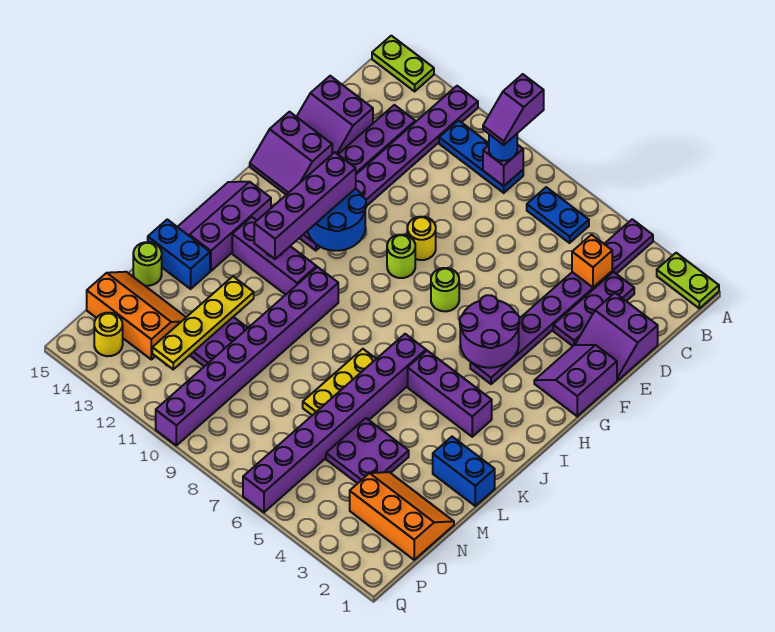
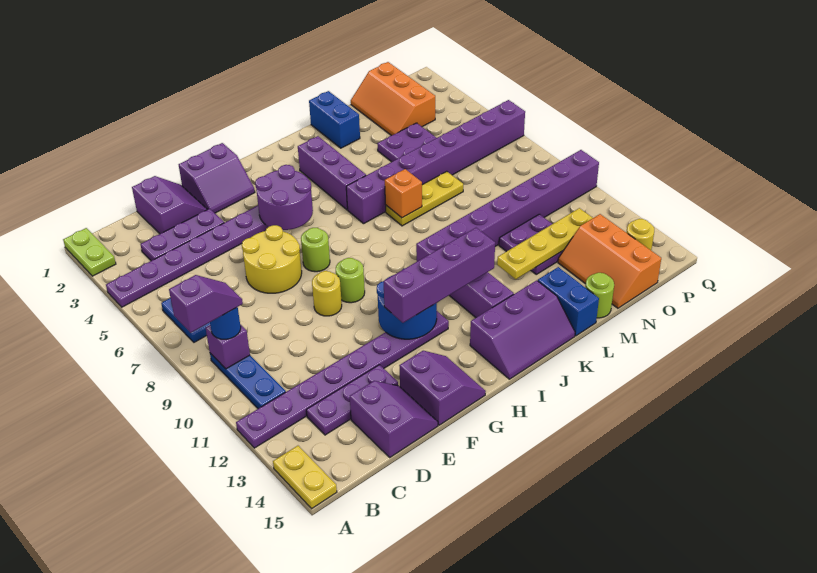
lime 1x2 plate [372,36,434,91] -> yellow 1x2 plate [273,446,337,509]
orange 1x1 brick [572,235,612,287] -> orange 1x1 brick moved to [385,169,422,218]
none -> yellow 2x2 round brick [242,225,302,293]

